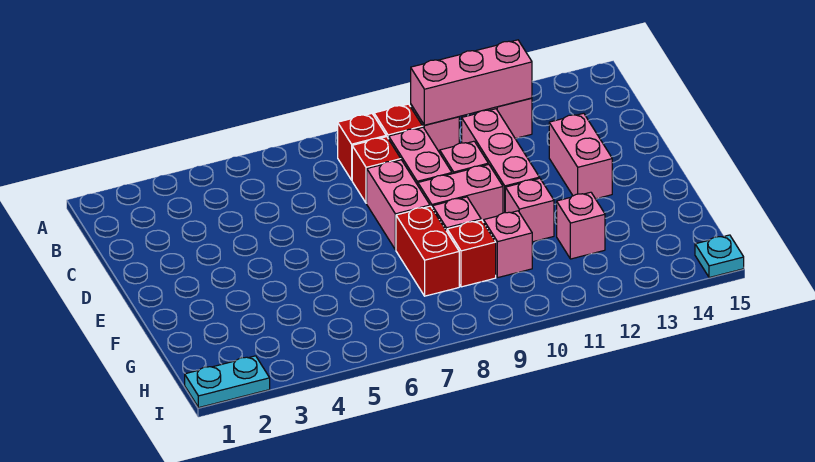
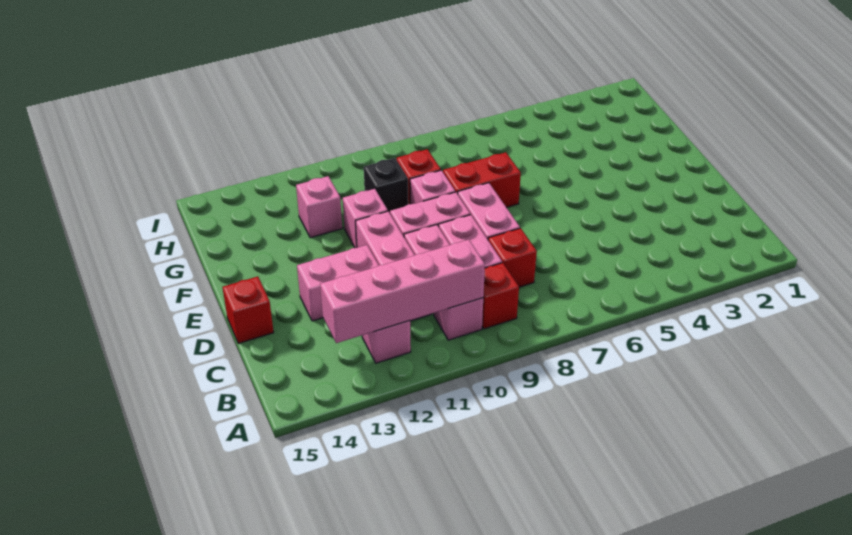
red 1x1 brick [338,114,386,180] -> red 1x1 brick moved to [223,277,274,343]
pink 1x3 brick [411,40,532,125] -> pink 1x4 brick [320,240,485,343]
pink 1x2 brick [549,113,612,199] -> pink 1x2 brick turned to [297,245,379,321]
red 1x2 brick [396,206,459,296] -> red 1x2 brick turned to [443,152,521,207]
pink 1x1 brick [484,211,532,278] -> black 1x1 brick [364,158,408,213]
cyan 1x2 plate [185,356,270,408] -> none
cyan 1x1 plate [695,235,744,278] -> none

